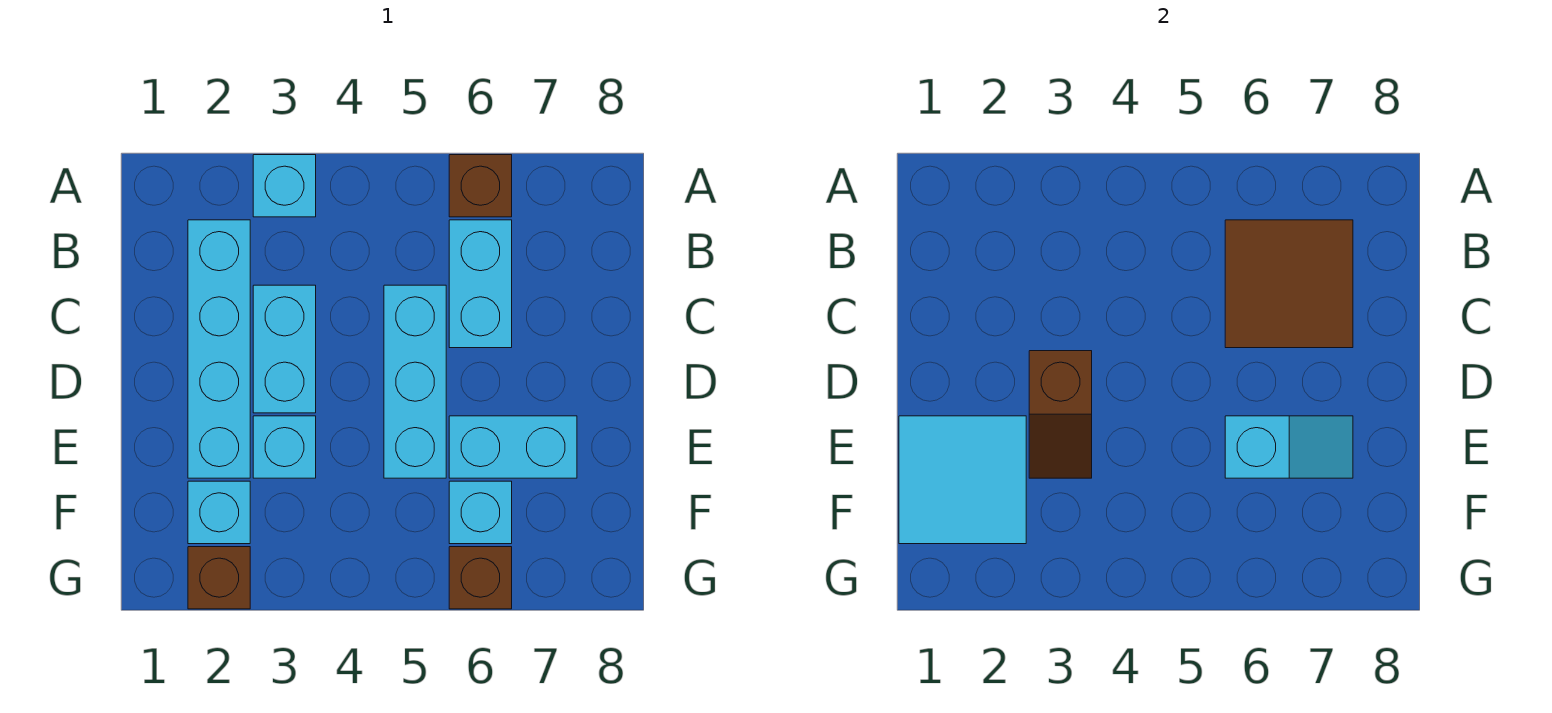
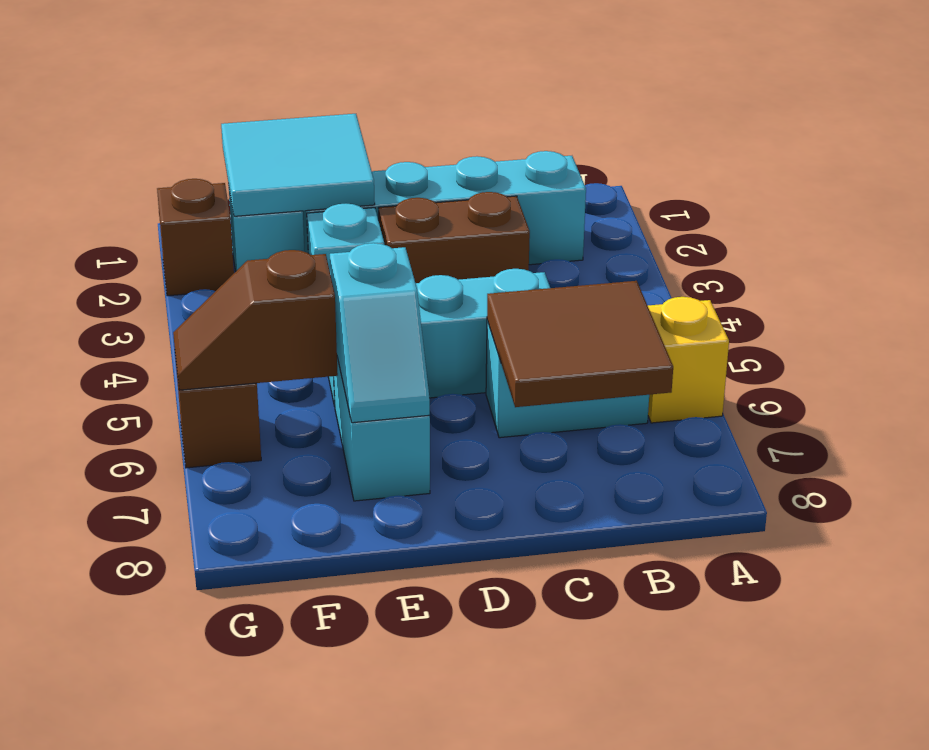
cyan 1x1 brick [253,155,316,217] -> none
brown 1x1 brick [449,155,512,217] -> yellow 1x1 brick [648,297,729,423]
cyan 1x2 brick [253,285,316,413] -> brown 1x2 brick [379,192,530,283]
brown 1x2 slope [1029,351,1092,478] -> brown 1x2 slope moved to [173,250,338,390]
cyan 1x1 brick [449,481,512,544] -> none

